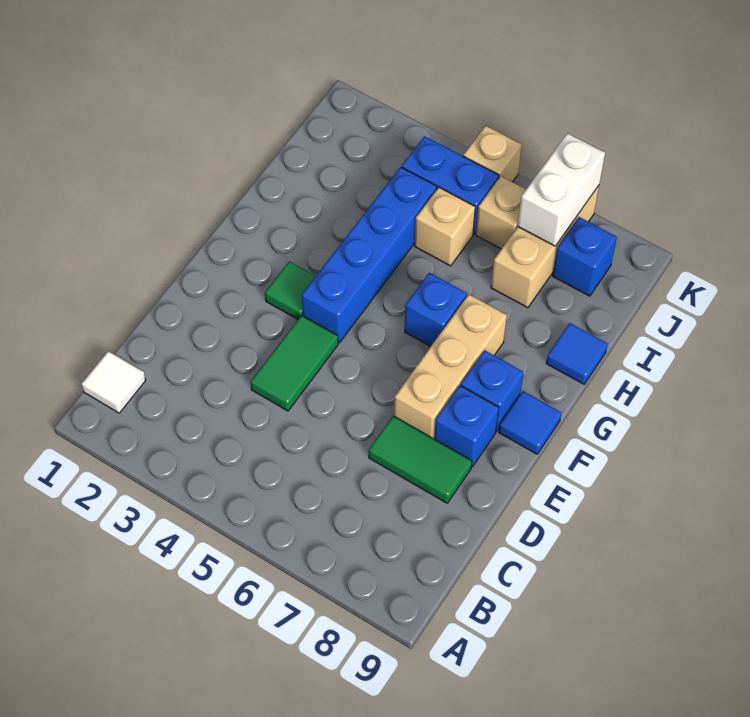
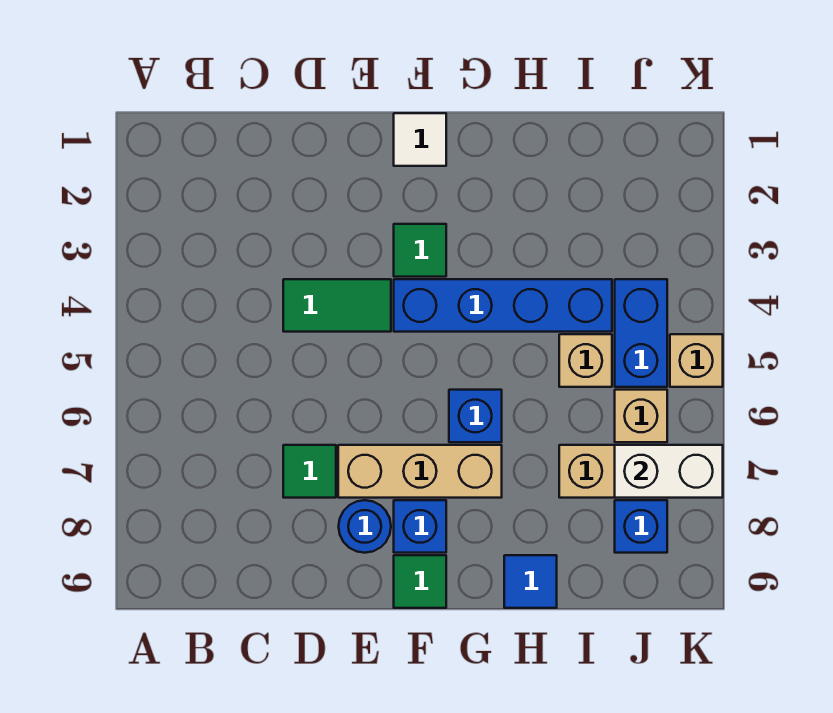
white 1x1 tile [81,351,146,413] -> white 1x1 tile moved to [394,113,446,166]
green 1x2 tile [369,416,472,503] -> green 1x1 tile [283,445,336,498]
blue 1x1 brick [434,386,499,467] -> blue 1x1 round brick [339,500,391,553]
blue 1x1 tile [499,391,561,454] -> green 1x1 tile [394,555,446,608]

